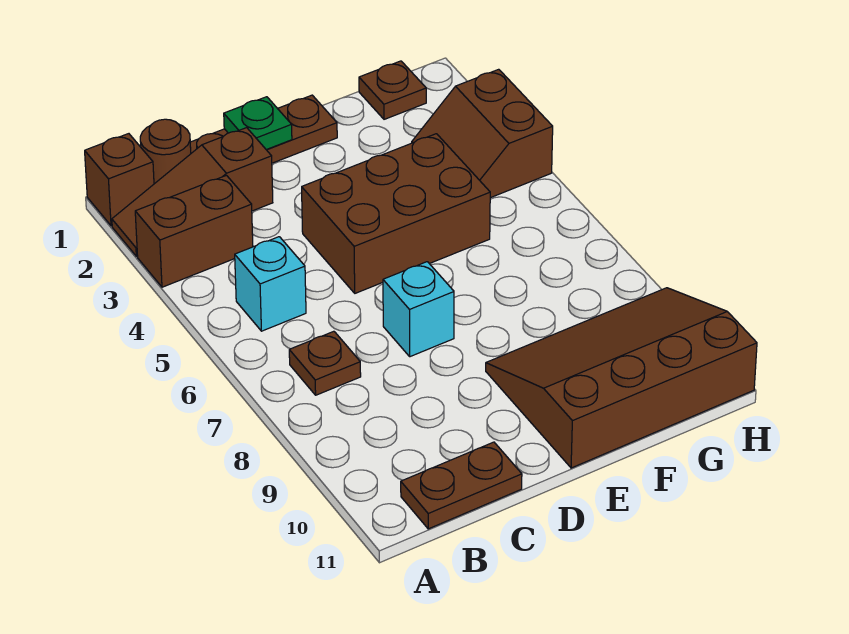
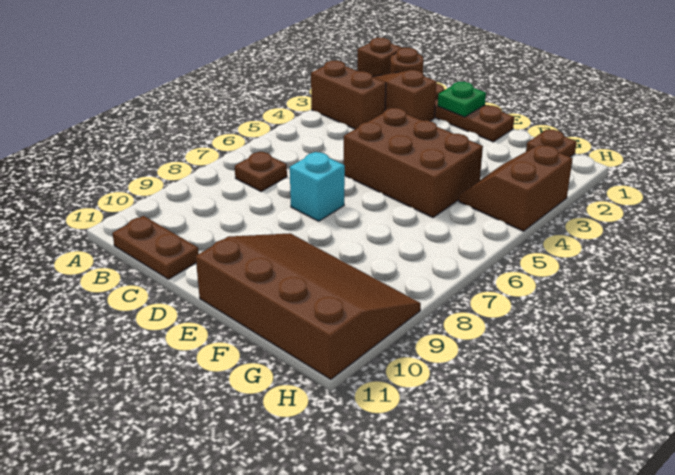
cyan 1x1 brick [235,237,306,331] -> none

